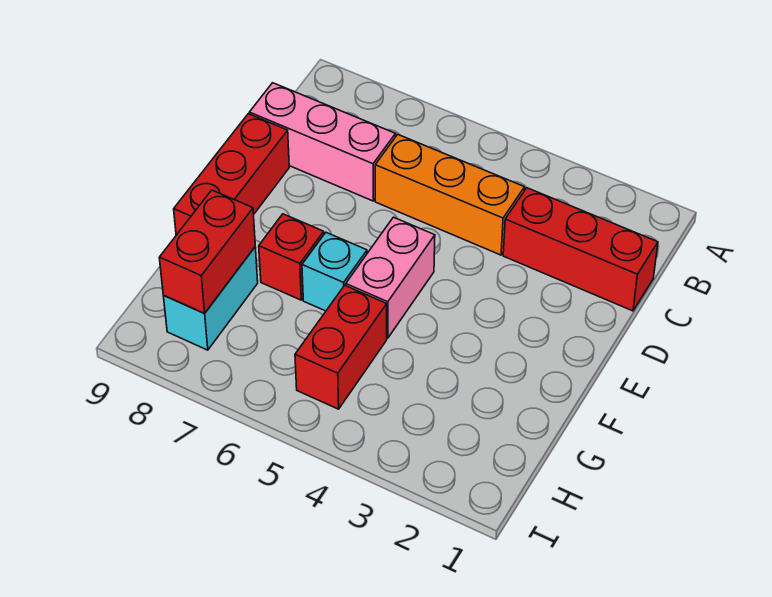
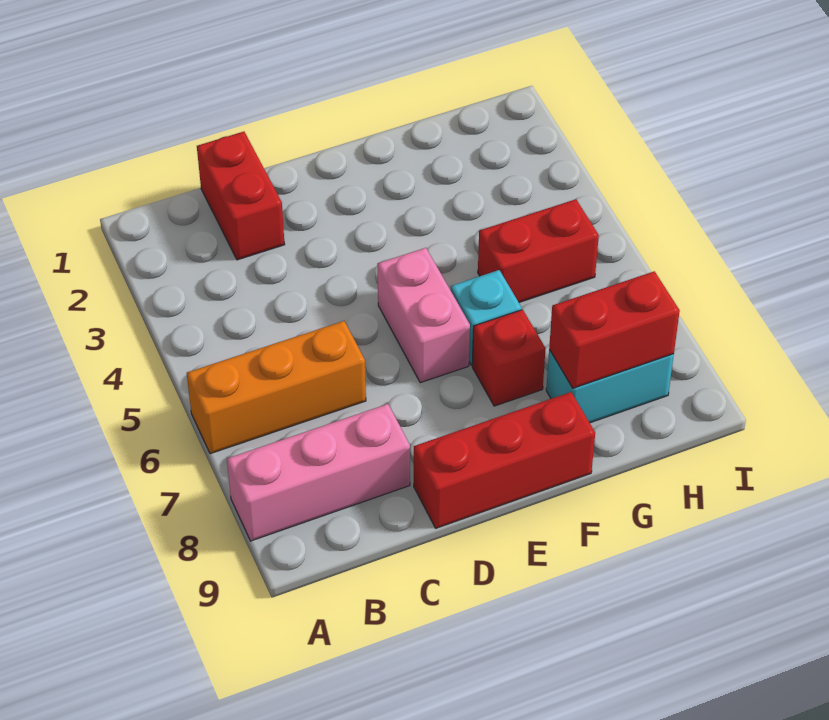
red 1x3 brick [503,188,658,311] -> red 1x2 brick [197,132,285,260]
orange 1x3 brick [375,135,525,255] -> orange 1x3 brick turned to [187,321,366,454]
pink 1x3 brick [249,83,396,201] -> pink 1x3 brick turned to [227,404,410,541]
pink 1x2 brick [346,217,435,338] -> pink 1x2 brick turned to [377,248,470,383]

